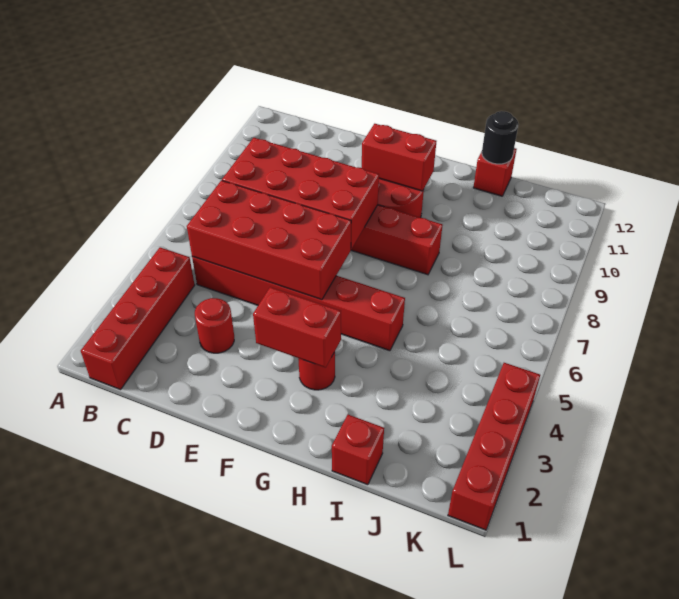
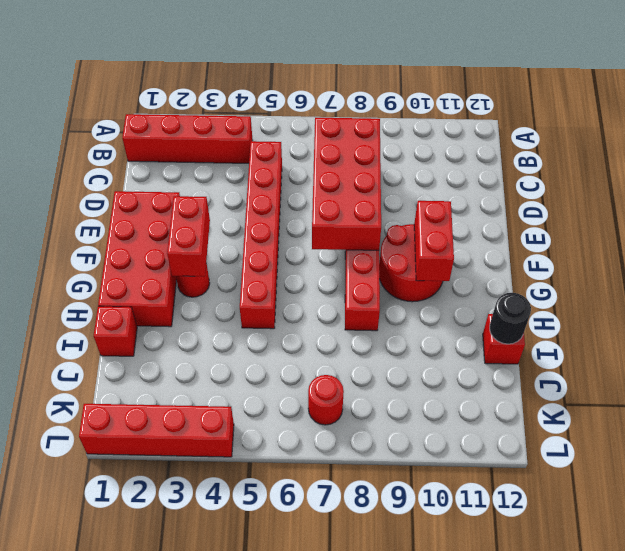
red 2x4 brick [187,180,351,300] -> red 2x4 brick moved to [98,191,180,327]
red 1x1 round brick [195,298,234,353] -> red 1x1 round brick moved to [308,375,344,425]

